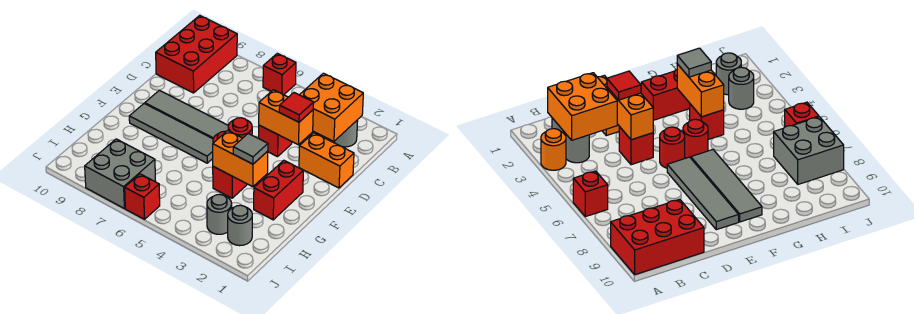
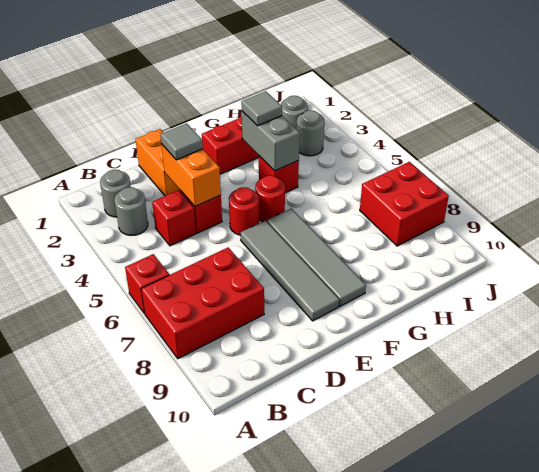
orange 1x1 round brick [541,129,566,170] -> none
red 2x3 brick [156,15,237,93] -> red 2x3 brick moved to [141,247,264,359]
orange 2x2 brick [300,73,363,141] -> none
red 1x1 tile [279,93,314,122] -> grey 1x1 tile [160,123,203,160]
orange 1x2 brick [213,131,268,187] -> grey 1x2 brick [242,111,300,171]
grey 2x2 brick [85,139,155,208] -> red 2x2 brick [360,162,449,246]
red 1x1 brick [125,174,160,219] -> red 1x1 brick moved to [152,190,196,246]

